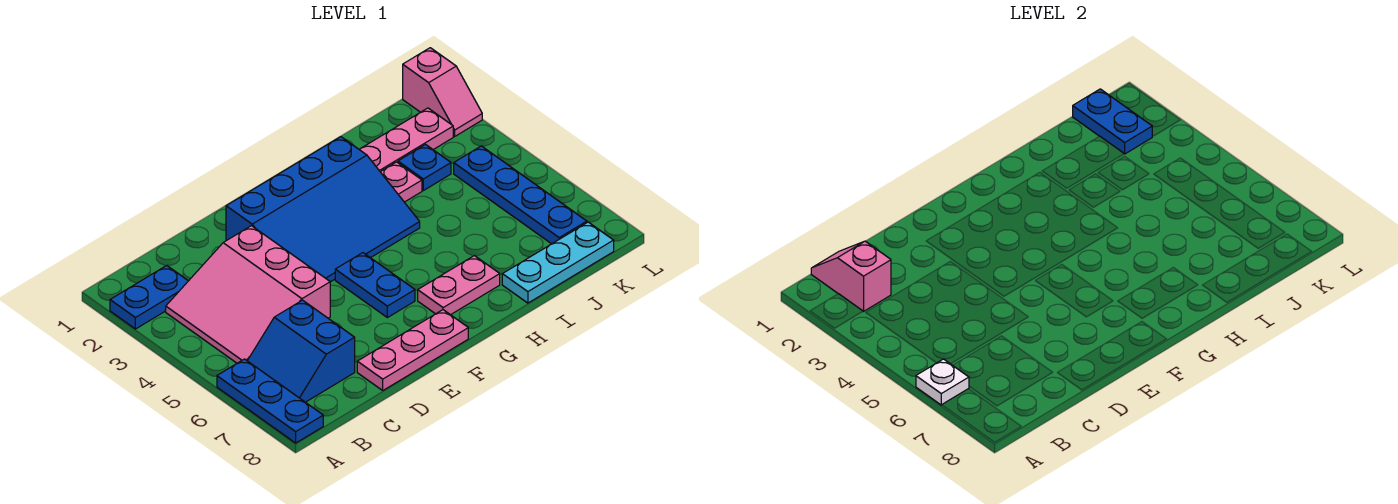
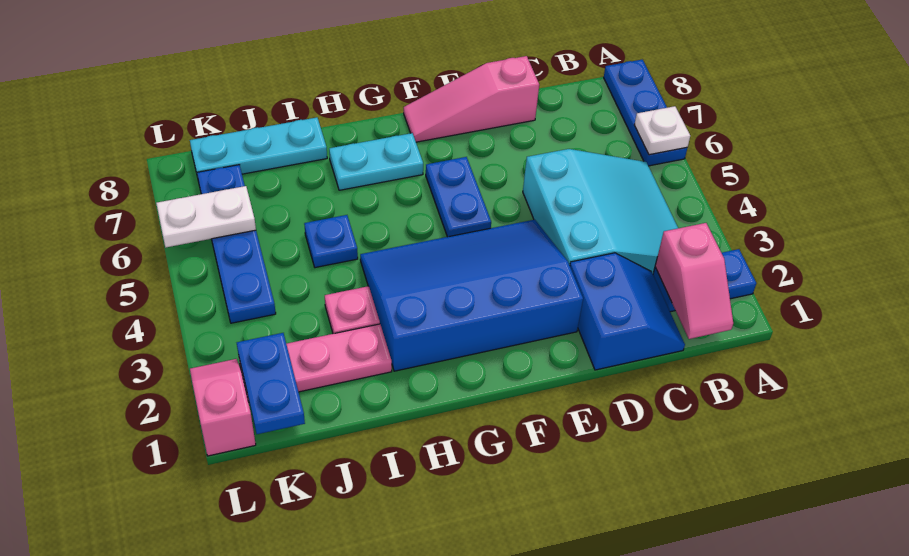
pink 3x3 slope [166,226,330,363] -> cyan 3x3 slope [523,149,678,273]
blue 2x2 slope [248,300,355,402] -> blue 2x2 slope moved to [570,253,685,370]
pink 1x3 plate [357,310,468,390] -> pink 1x3 slope [404,56,539,142]
pink 1x2 plate [418,256,500,315] -> cyan 1x2 plate [329,133,423,190]
blue 1x1 plate [398,145,451,190] -> blue 1x1 plate moved to [304,215,358,268]
none -> white 1x2 plate [156,186,256,247]

